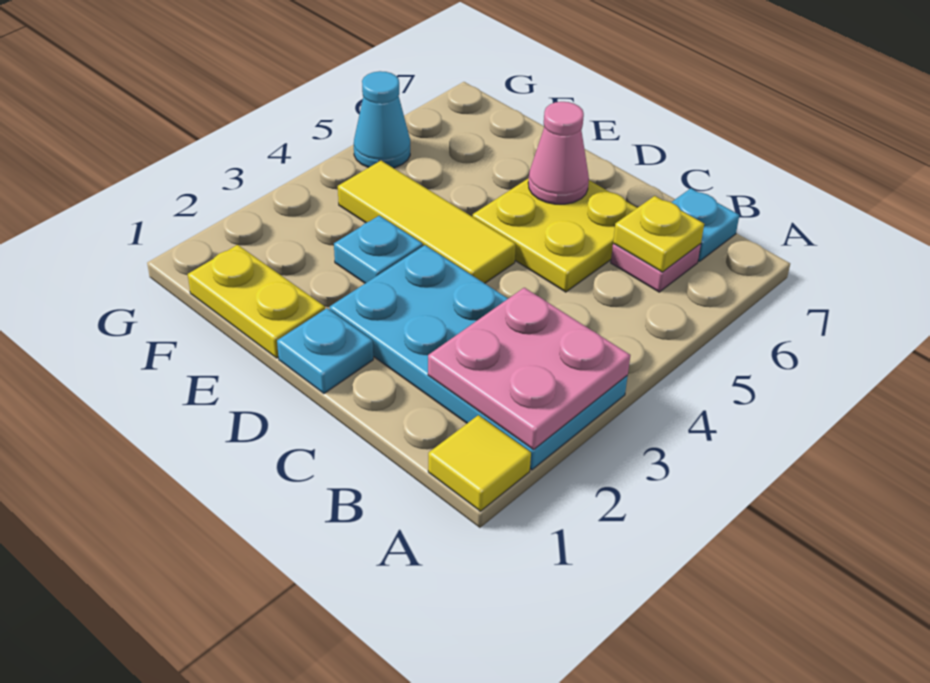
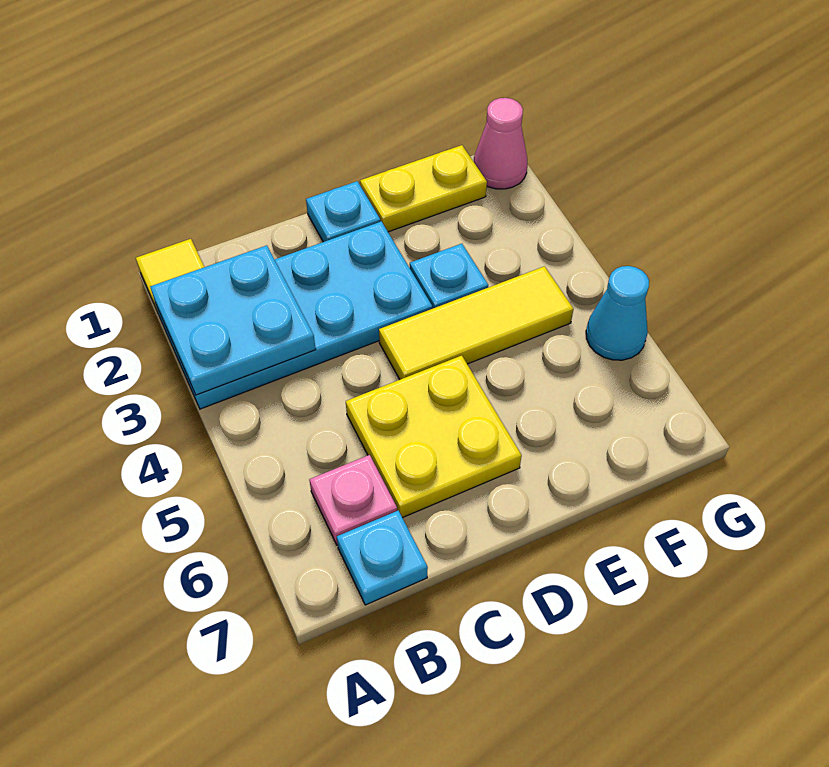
pink 2x2 plate [428,288,630,450] -> cyan 2x2 plate [150,245,316,395]
yellow 1x1 plate [613,196,704,272] -> none
pink 1x1 cone [528,102,589,204] -> pink 1x1 cone moved to [474,98,528,189]

